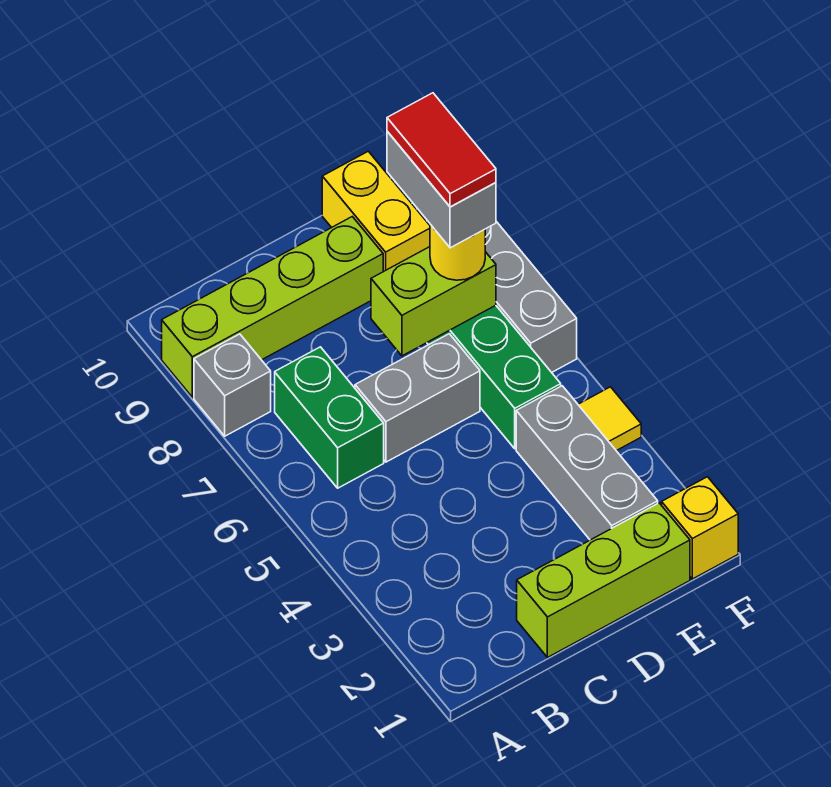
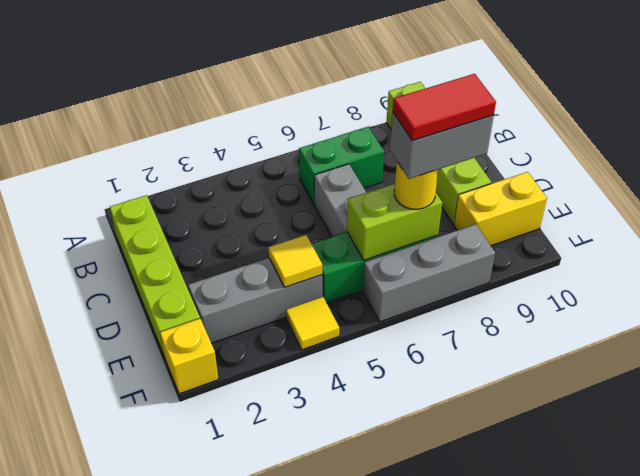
grey 1x1 brick [194,334,271,436] -> none
lime 1x3 brick [517,503,690,657] -> lime 1x4 brick [110,195,200,357]
lime 1x2 brick [371,247,496,356] -> lime 1x2 brick turned to [347,184,442,260]
none -> yellow 1x1 tile [269,235,322,287]

